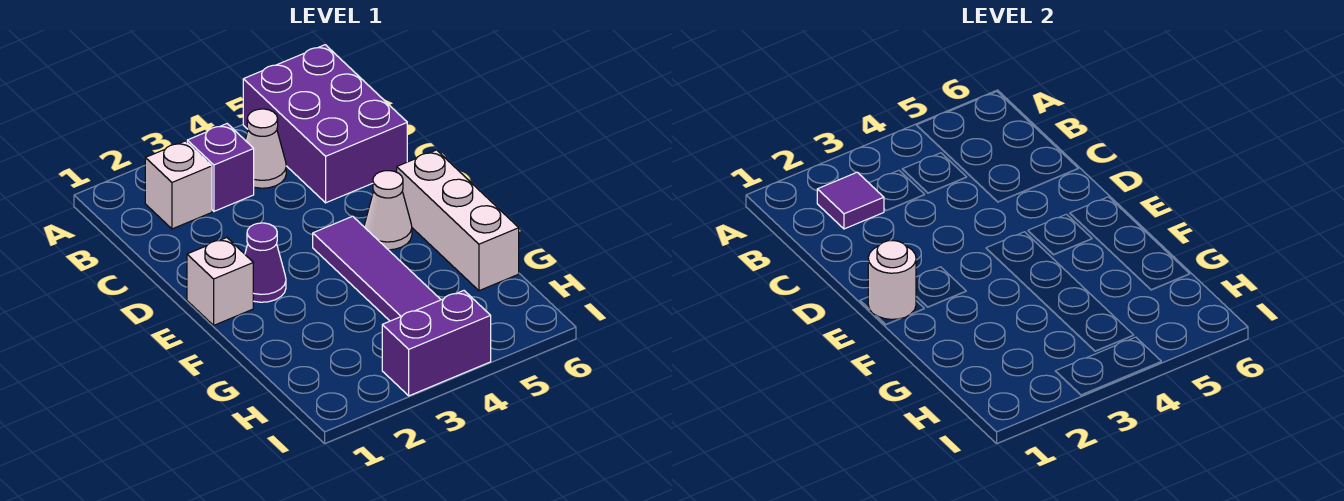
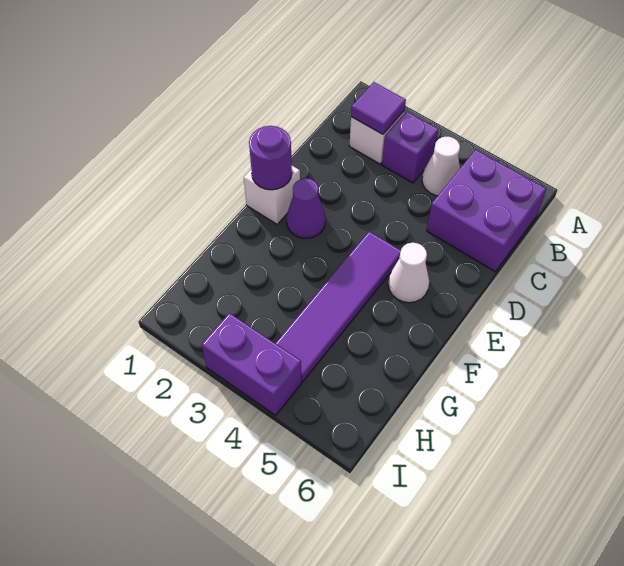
purple 2x3 brick [243,45,407,203] -> purple 2x2 brick [427,150,546,272]
white 1x1 round brick [868,241,916,319] -> purple 1x1 round brick [249,126,292,190]
white 1x3 brick [397,150,519,291] -> none

